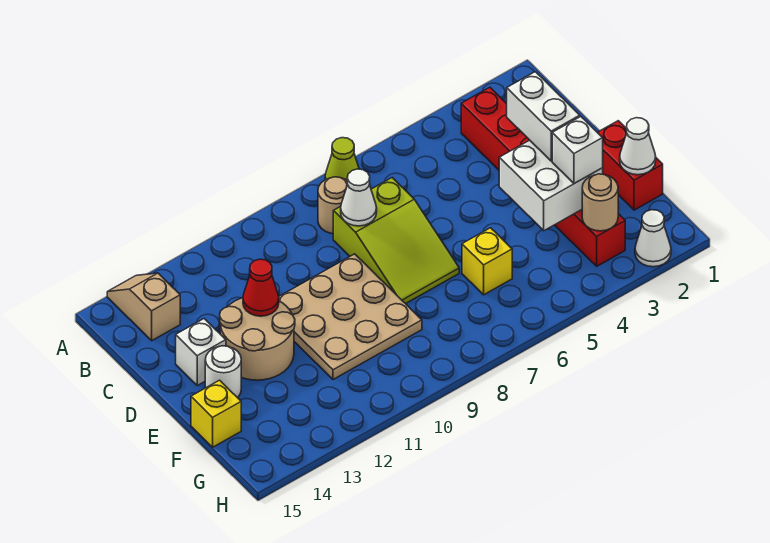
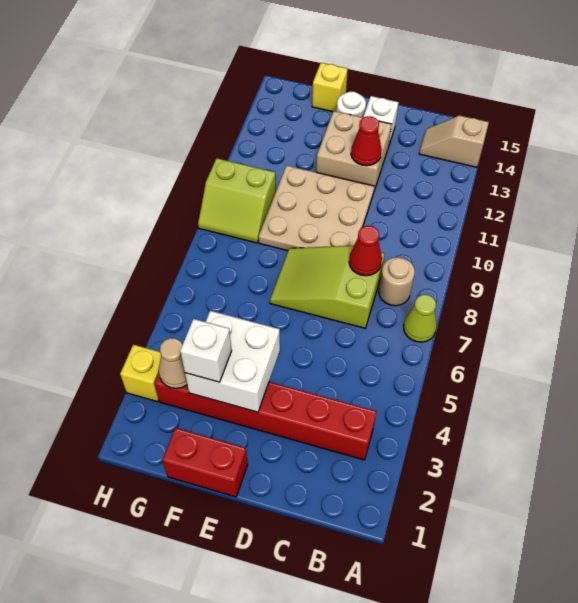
tan 1x2 slope [107,273,180,341] -> tan 1x2 slope turned to [419,116,489,167]
white 1x1 cone [341,169,377,226] -> red 1x1 cone [349,226,382,276]
white 1x2 brick [507,72,580,161] -> none
tan 2x2 round brick [220,298,295,380] -> tan 2x2 brick [316,111,391,190]
white 1x1 cone [620,118,656,175] -> none
yellow 1x1 brick [462,228,512,295] -> yellow 1x1 brick moved to [120,345,161,402]
tan 1x1 round brick [582,174,618,231] -> tan 1x1 cone [159,338,187,389]
none -> lime 2x2 slope [198,158,276,243]
white 1x1 cone [635,210,671,267] -> none

